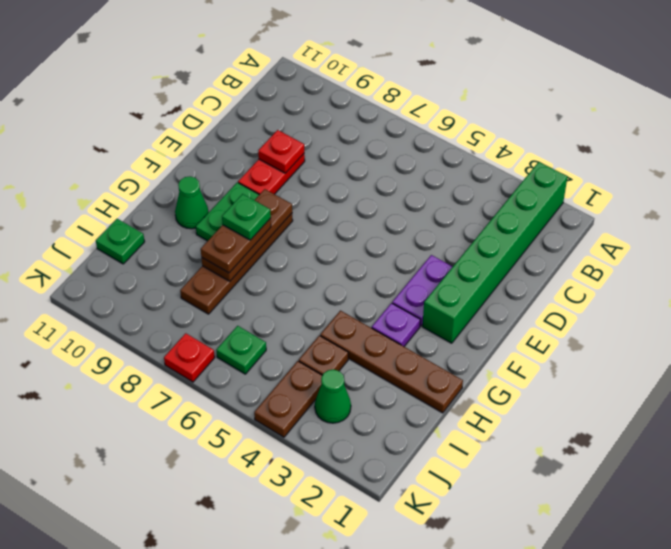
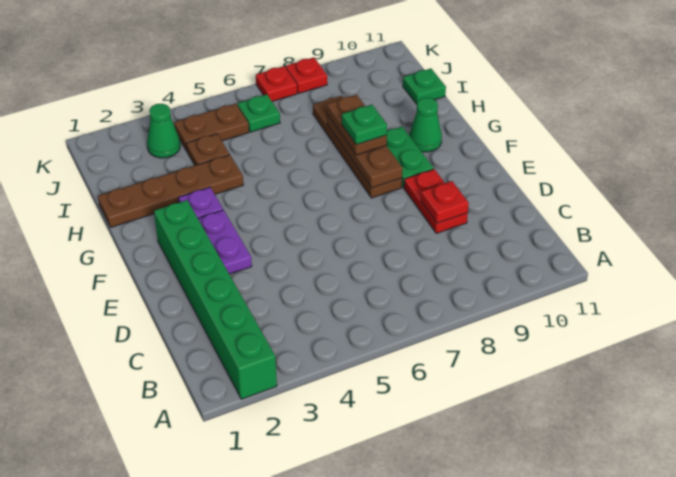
brown 1x2 plate [254,361,322,437] -> brown 1x2 plate turned to [174,104,249,151]
none -> red 1x1 plate [286,57,327,93]

